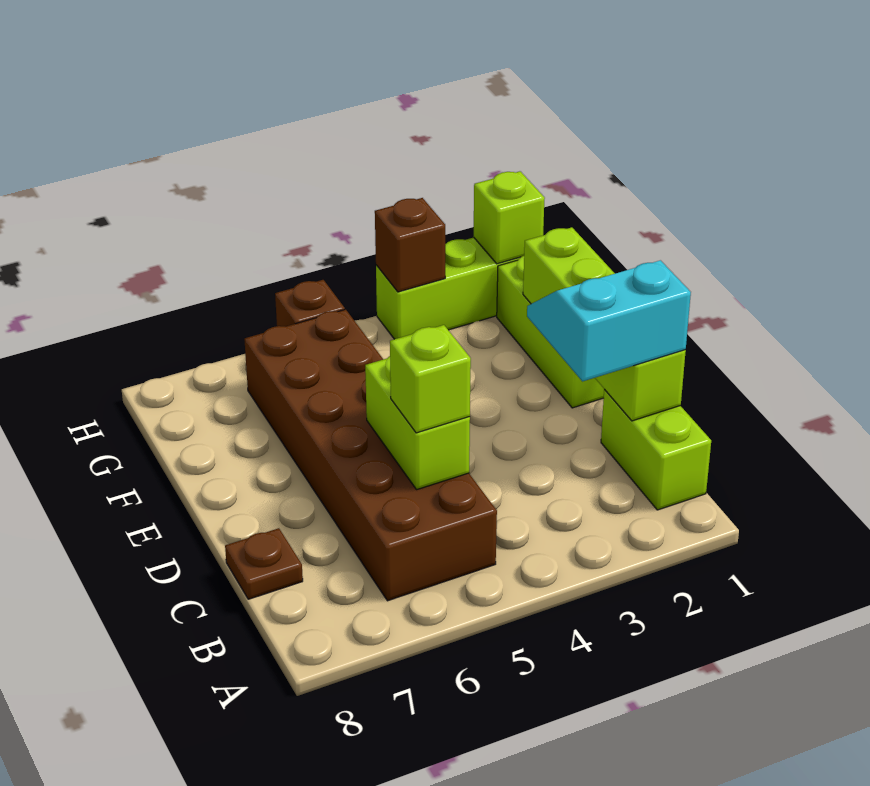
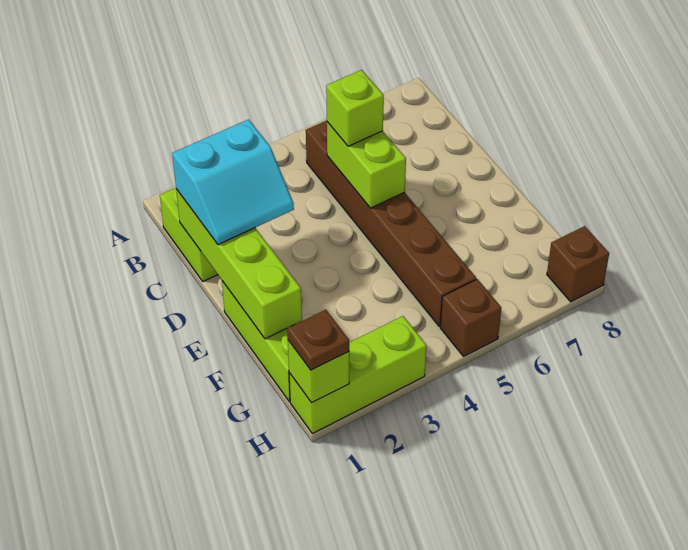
brown 2x6 brick [244,309,497,601] -> brown 1x6 brick [306,121,476,326]
brown 1x1 plate [225,528,303,599] -> brown 1x1 plate moved to [287,310,349,370]
brown 1x1 brick [375,198,445,292] -> brown 1x1 brick moved to [547,226,609,302]

